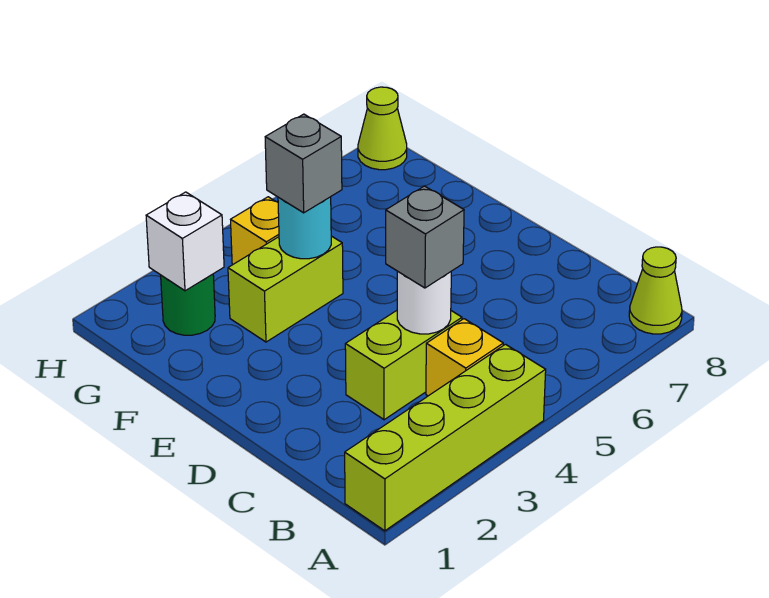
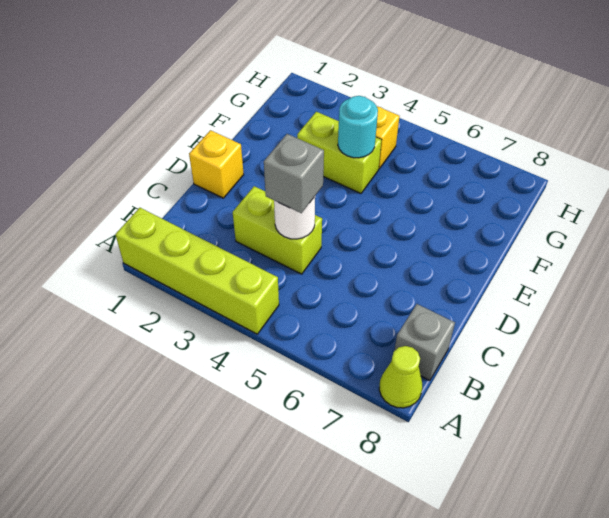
yellow 1x1 brick [426,319,503,396] -> yellow 1x1 brick moved to [189,130,244,198]
grey 1x1 brick [265,114,342,213] -> grey 1x1 brick moved to [394,304,455,381]
green 1x1 round brick [161,274,215,335] -> none
white 1x1 brick [146,192,224,291] -> none
lime 1x1 cone [358,87,407,170] -> none

